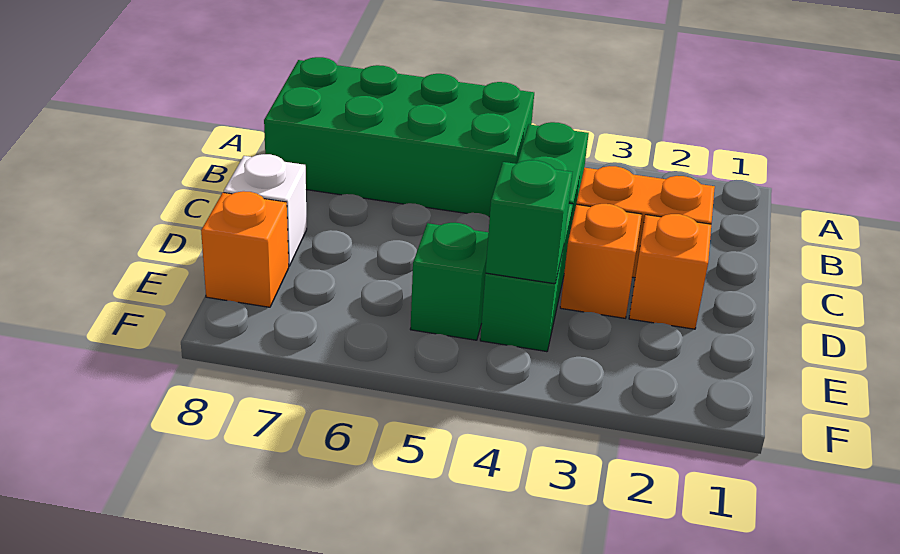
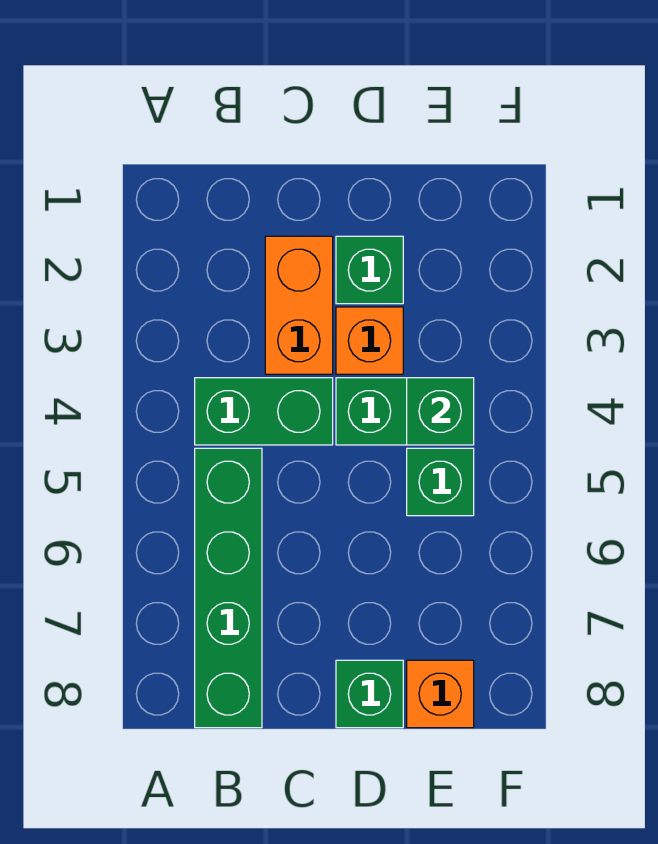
green 2x4 brick [264,57,534,217] -> green 1x4 brick [195,448,262,728]
orange 1x1 brick [629,214,711,329] -> green 1x1 brick [336,236,403,304]
white 1x1 brick [224,154,307,266] -> green 1x1 brick [336,660,403,728]

